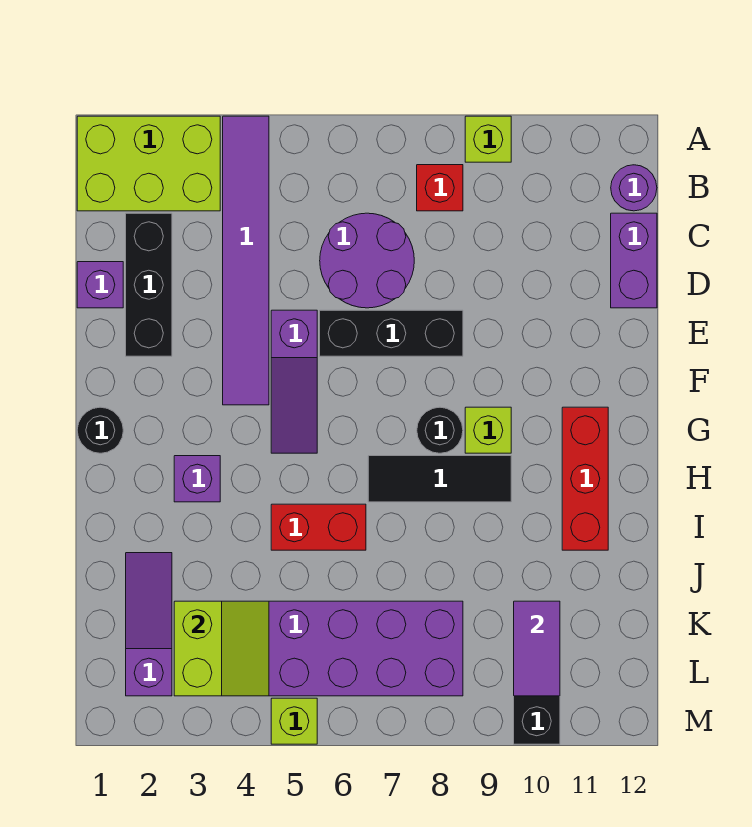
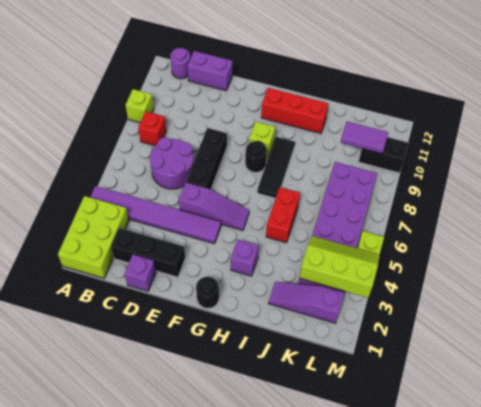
lime 2x2 slope [174,601,269,696] -> lime 2x3 slope [299,236,380,298]

